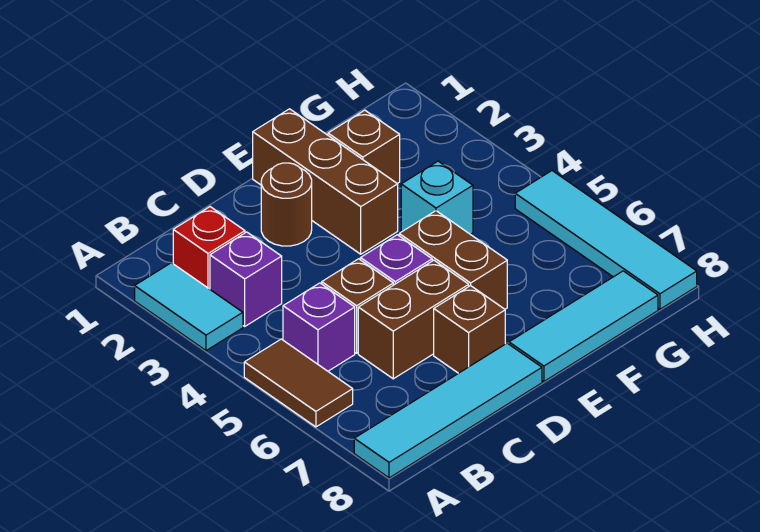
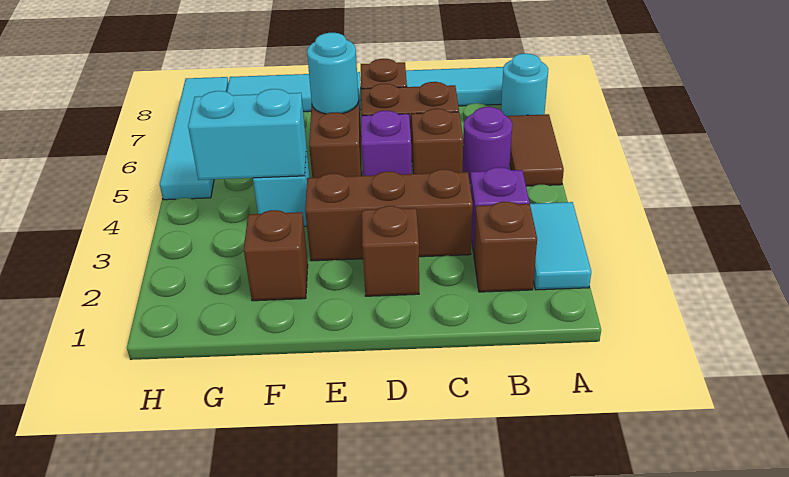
none -> cyan 1x1 round brick [501,53,548,116]
red 1x1 brick [173,207,245,289] -> brown 1x1 brick [474,202,537,292]
purple 1x1 brick [283,283,355,371] -> purple 1x1 round brick [462,107,512,182]
brown 1x1 round brick [261,163,312,246] -> brown 1x1 brick [362,206,419,296]
brown 1x3 brick [253,109,398,254] -> brown 1x3 brick turned to [305,169,473,261]
none -> cyan 1x1 round brick [307,33,359,114]
none -> cyan 1x2 brick [188,89,306,180]

